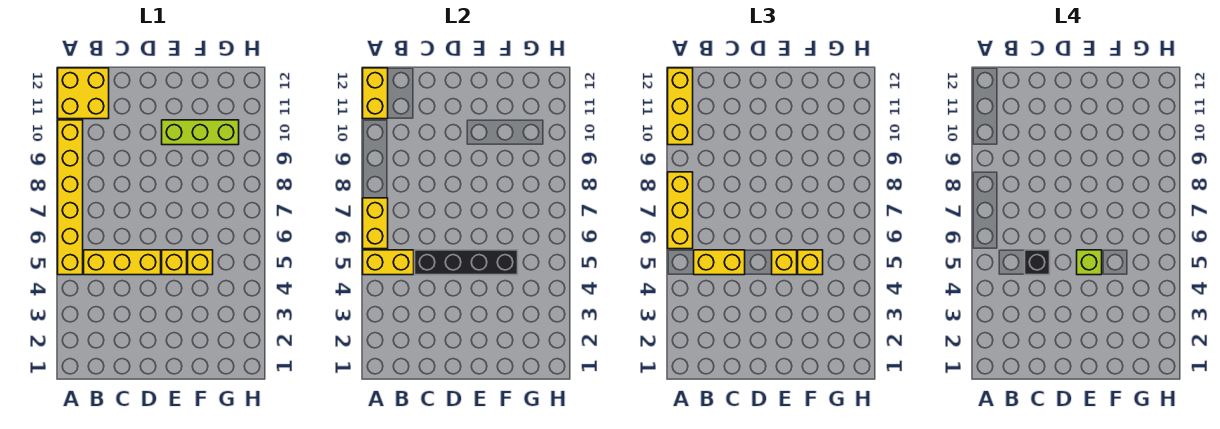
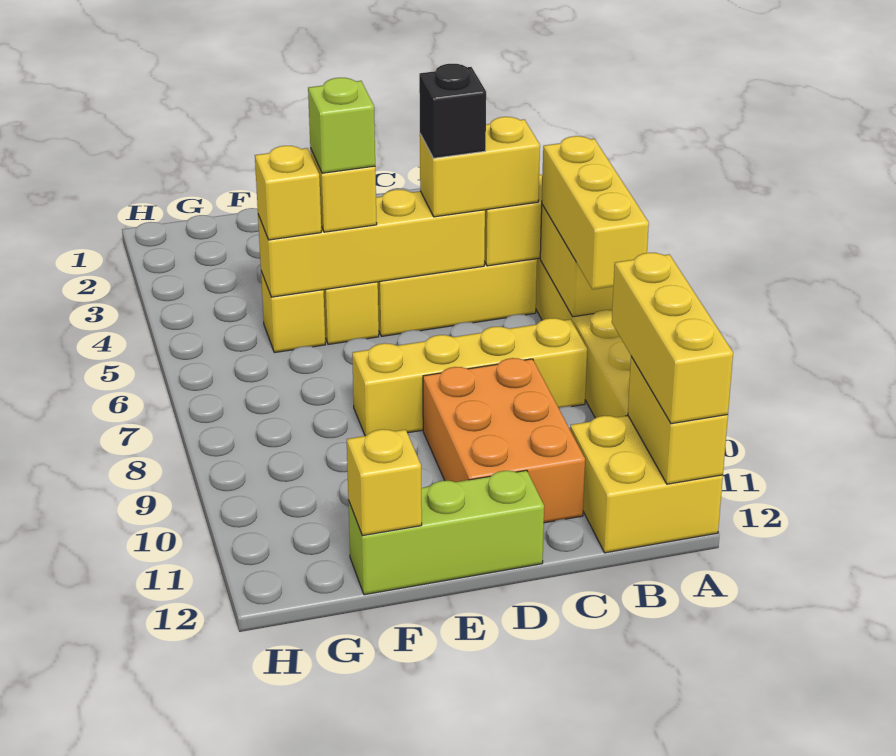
none -> yellow 1x4 brick [352,318,587,436]
black 1x4 brick [415,250,518,275] -> yellow 1x4 brick [258,189,485,297]
none -> orange 2x3 brick [423,358,585,523]
lime 1x3 brick [162,120,239,145] -> lime 1x3 brick moved to [348,470,544,595]
none -> yellow 1x1 brick [347,429,422,536]

